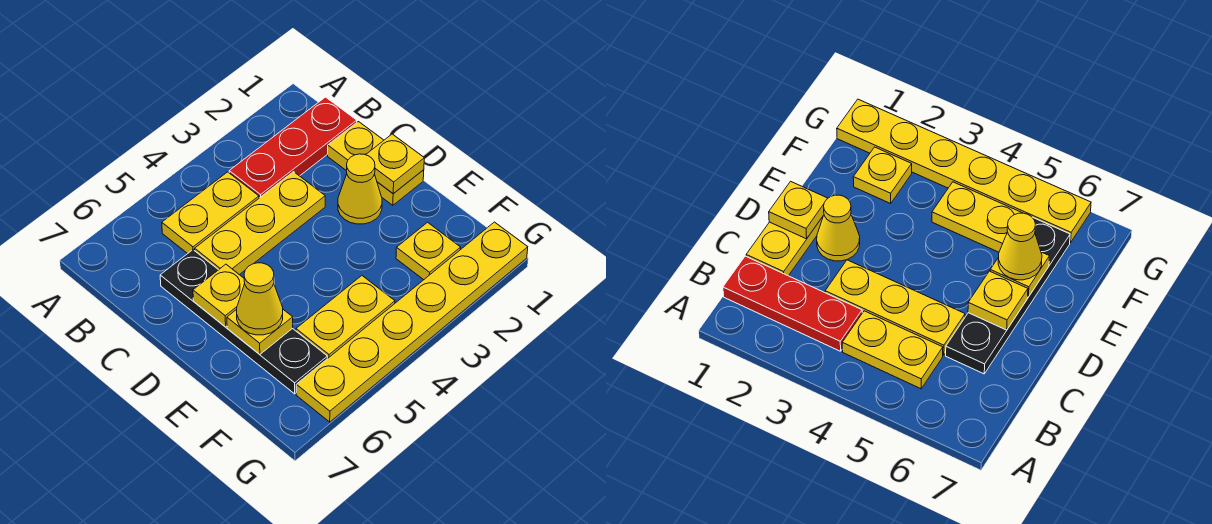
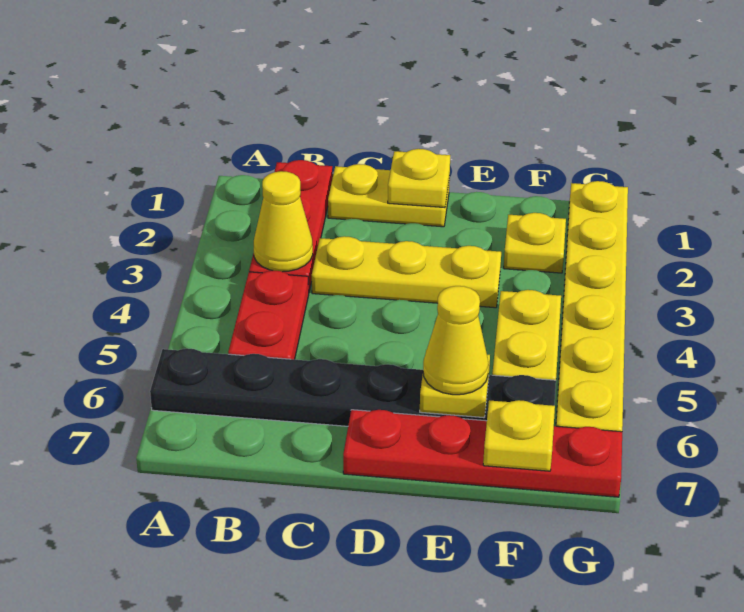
yellow 1x2 plate [162,172,259,254] -> red 1x2 plate [228,271,309,360]
yellow 1x3 plate [195,172,325,275] -> yellow 1x3 plate turned to [312,236,501,308]
black 1x4 plate [160,250,327,394] -> black 1x6 plate [150,348,556,426]
yellow 1x1 cone [338,154,382,224] -> yellow 1x1 cone moved to [254,171,313,272]
yellow 1x1 plate [193,264,245,327] -> yellow 1x1 plate moved to [483,400,555,471]
none -> red 1x4 plate [343,410,622,497]

